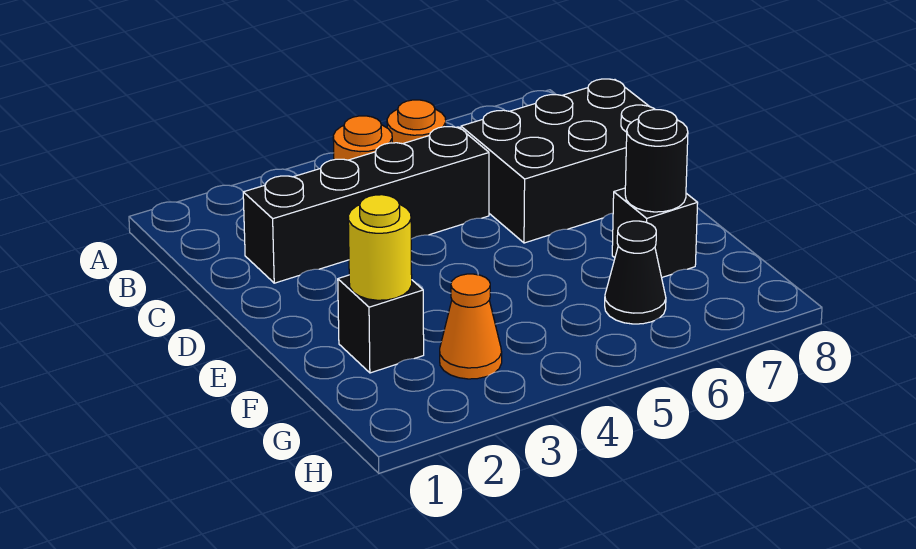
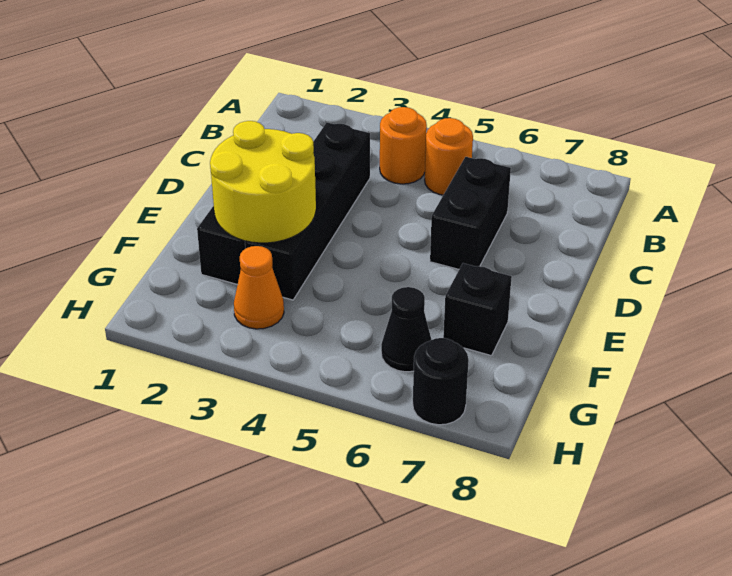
black 1x4 brick [243,127,489,283] -> black 1x4 brick turned to [245,123,370,300]
black 2x3 brick [461,79,655,243] -> black 1x2 brick [430,157,511,269]
yellow 1x1 round brick [348,195,412,300] -> yellow 2x2 round brick [210,121,316,243]
black 1x1 round brick [625,110,688,212] -> black 1x1 round brick moved to [413,338,469,425]

